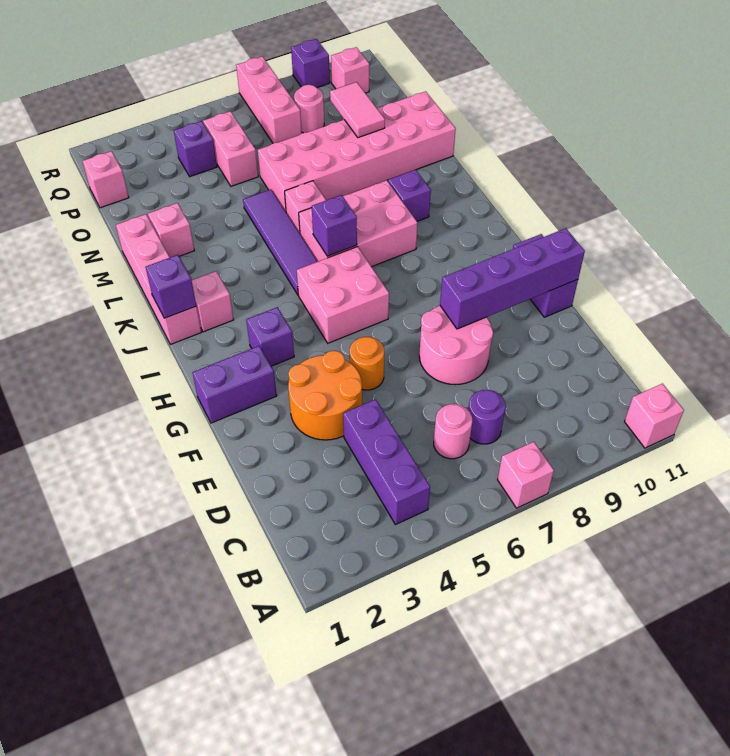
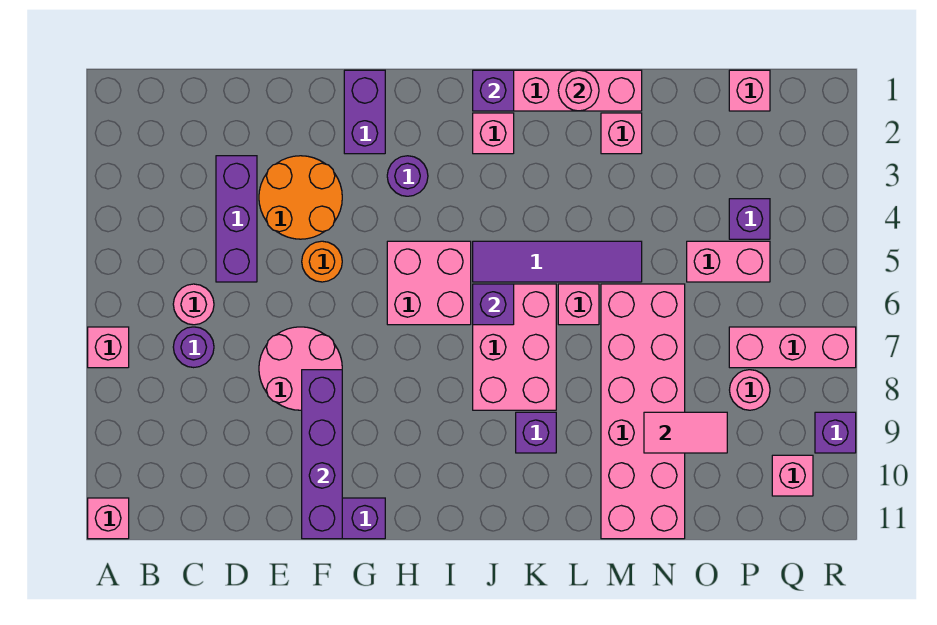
purple 1x3 brick [343,400,430,525] -> purple 1x3 brick turned to [216,156,257,282]
purple 1x1 brick [246,307,294,366] -> purple 1x1 round brick [387,156,428,196]
none -> pink 1x1 round brick [558,70,599,111]

